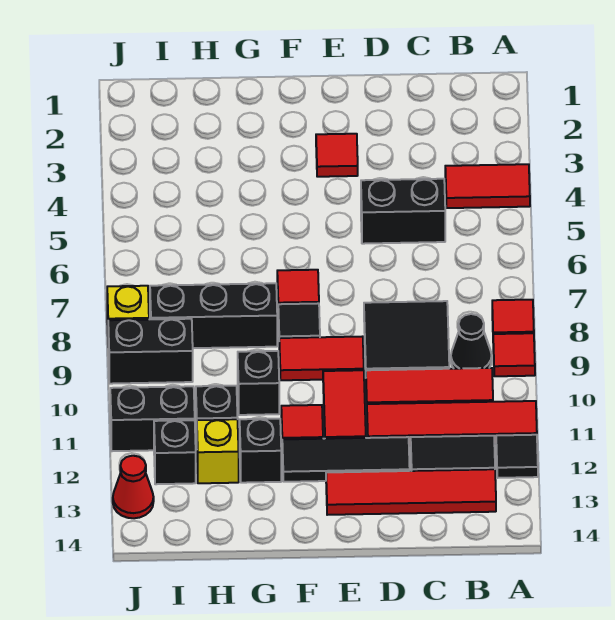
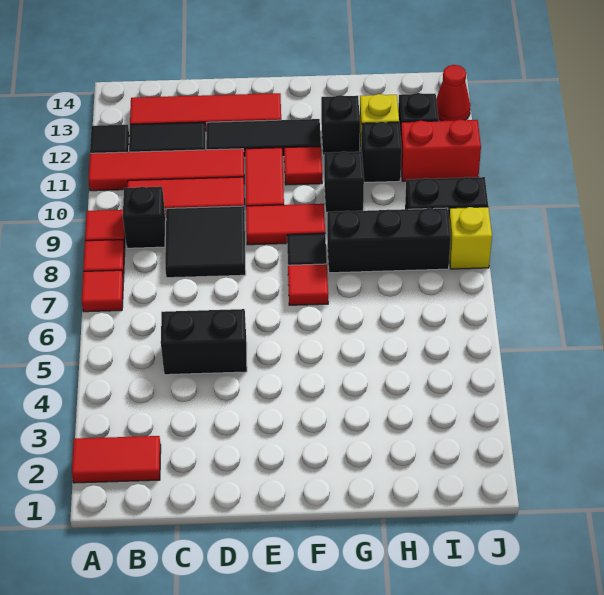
red 1x2 tile [445,164,530,208] -> red 1x2 tile moved to [72,436,161,483]
black 1x1 cone [451,314,492,369] -> black 1x1 brick [123,187,166,248]
red 1x1 tile [316,134,358,177] -> red 1x1 tile moved to [82,270,124,312]
black 1x2 brick [110,386,195,451] -> red 1x2 brick [401,119,481,181]

